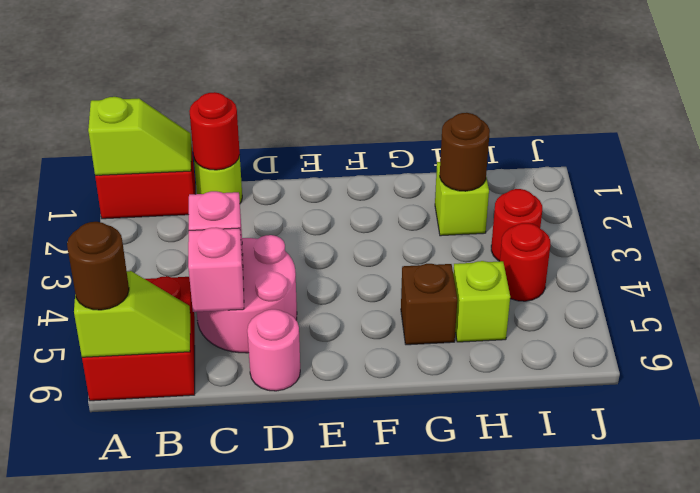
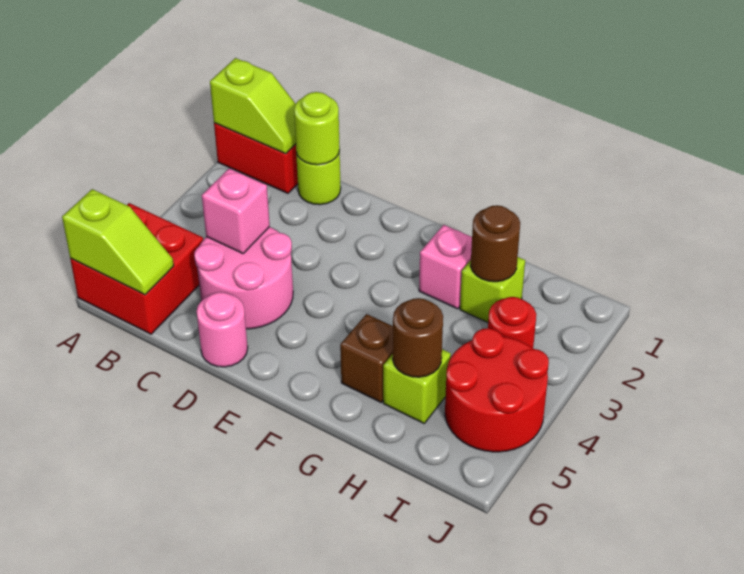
brown 1x1 round brick [67,222,129,310] -> brown 1x1 round brick moved to [393,298,443,377]
red 1x1 round brick [189,92,240,170] -> lime 1x1 round brick [294,92,340,165]
pink 1x1 brick [188,227,244,312] -> pink 1x1 brick moved to [419,225,472,309]
red 1x1 round brick [500,223,550,301] -> red 2x2 round brick [445,328,549,452]

